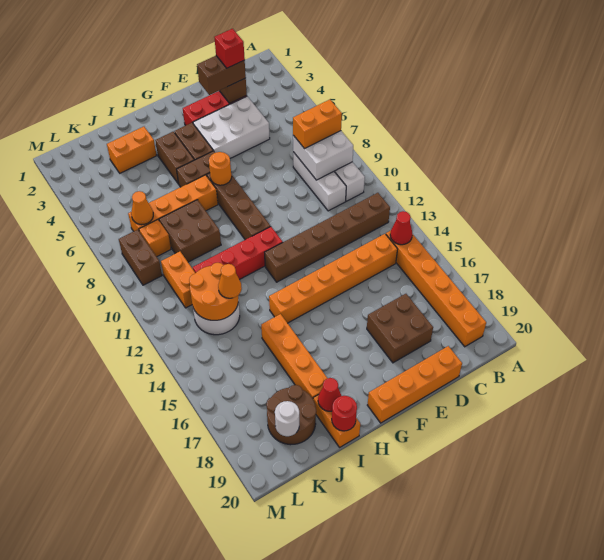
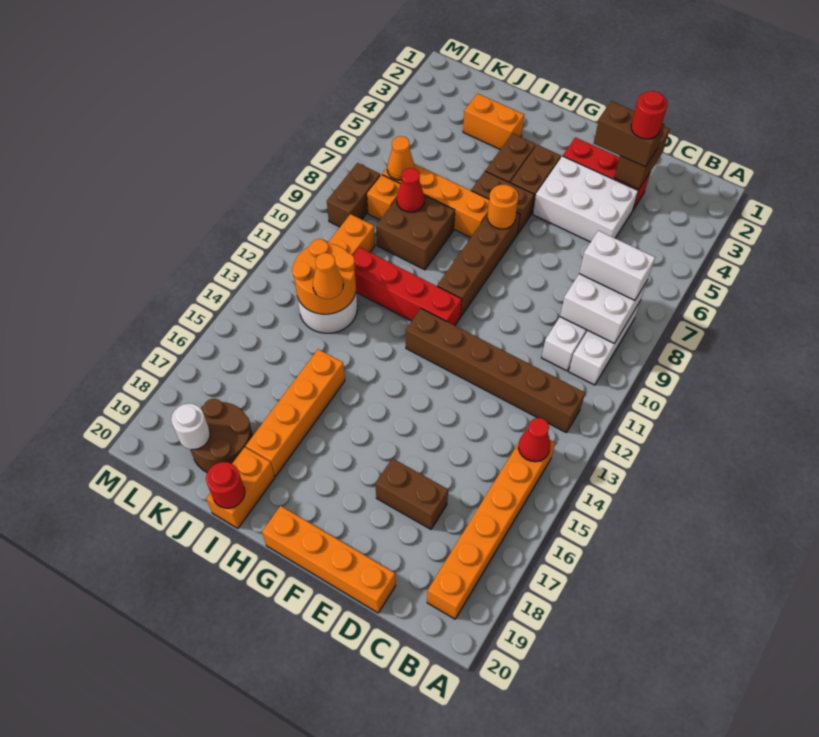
orange 1x2 brick [293,100,342,149] -> white 1x2 brick [579,231,655,300]
orange 1x6 brick [269,234,398,323] -> none
red 1x1 brick [214,29,245,68] -> red 1x1 round brick [631,91,667,139]
brown 2x2 brick [367,294,433,363] -> brown 1x2 brick [375,458,448,529]
red 1x1 cone [318,378,341,411] -> red 1x1 cone moved to [397,168,425,212]

